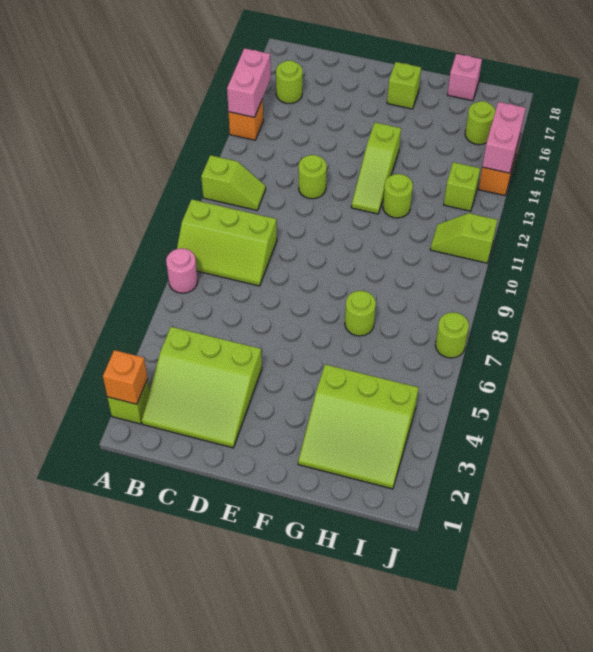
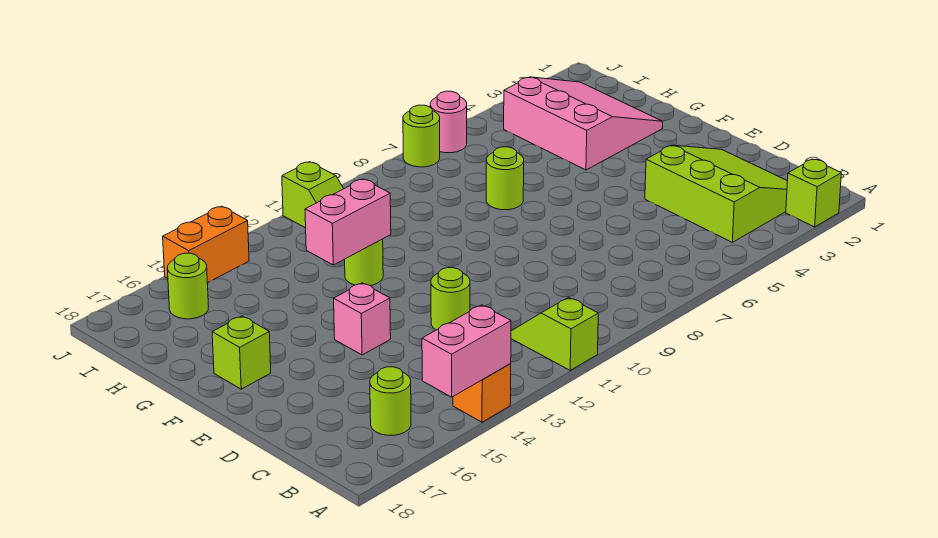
orange 1x1 brick [103,350,148,404] -> none
pink 1x1 round brick [166,248,198,293] -> pink 1x1 round brick moved to [430,91,467,153]
lime 2x3 slope [177,199,277,286] -> none
lime 1x3 slope [351,123,401,214] -> none
lime 3x3 slope [298,364,419,489] -> pink 3x3 slope [504,77,663,170]
pink 1x1 brick [447,54,482,101] -> pink 1x1 brick moved to [334,283,391,355]
lime 1x1 brick [444,162,480,211] -> none
pink 1x2 brick [482,102,526,173] -> pink 1x2 brick moved to [305,179,391,265]

